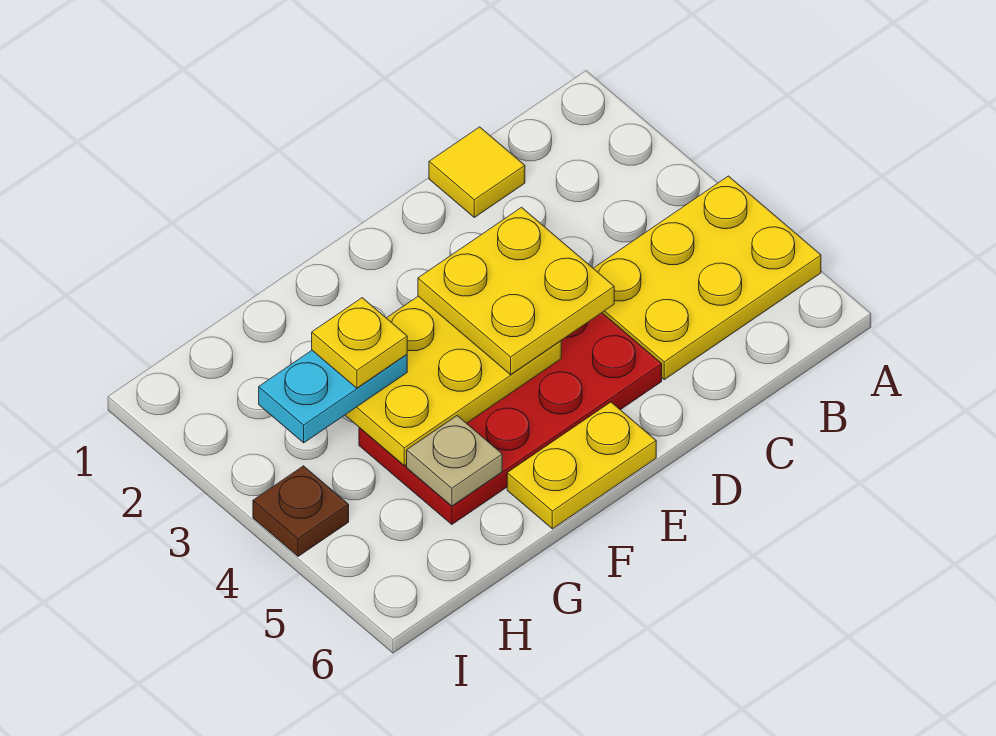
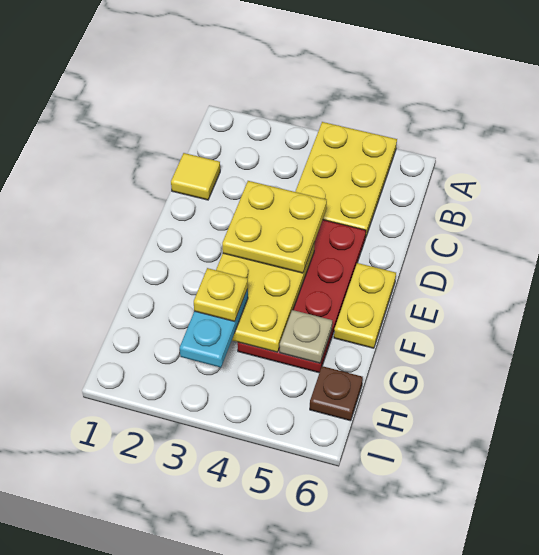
brown 1x1 plate [253,466,349,556] -> brown 1x1 plate moved to [310,366,363,421]

